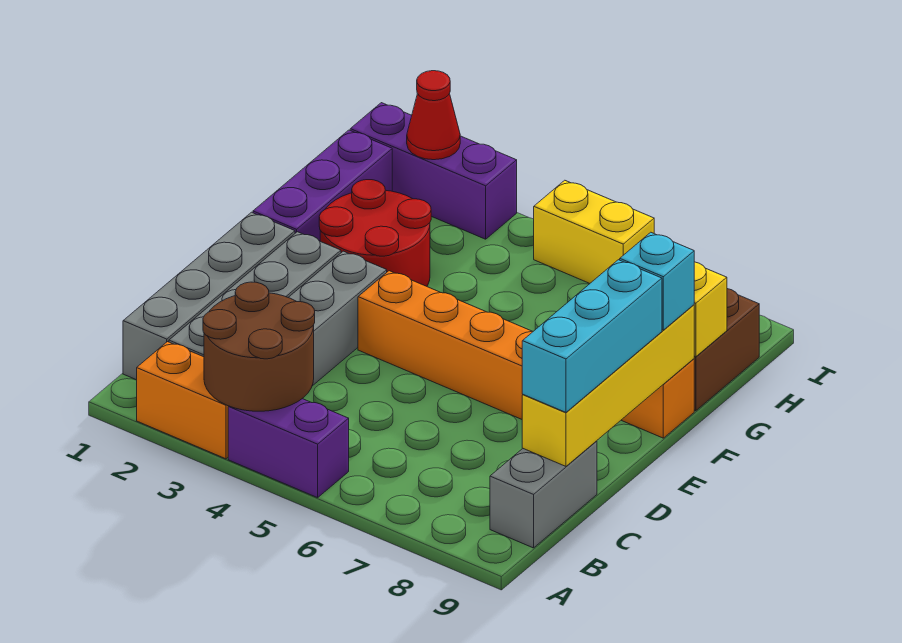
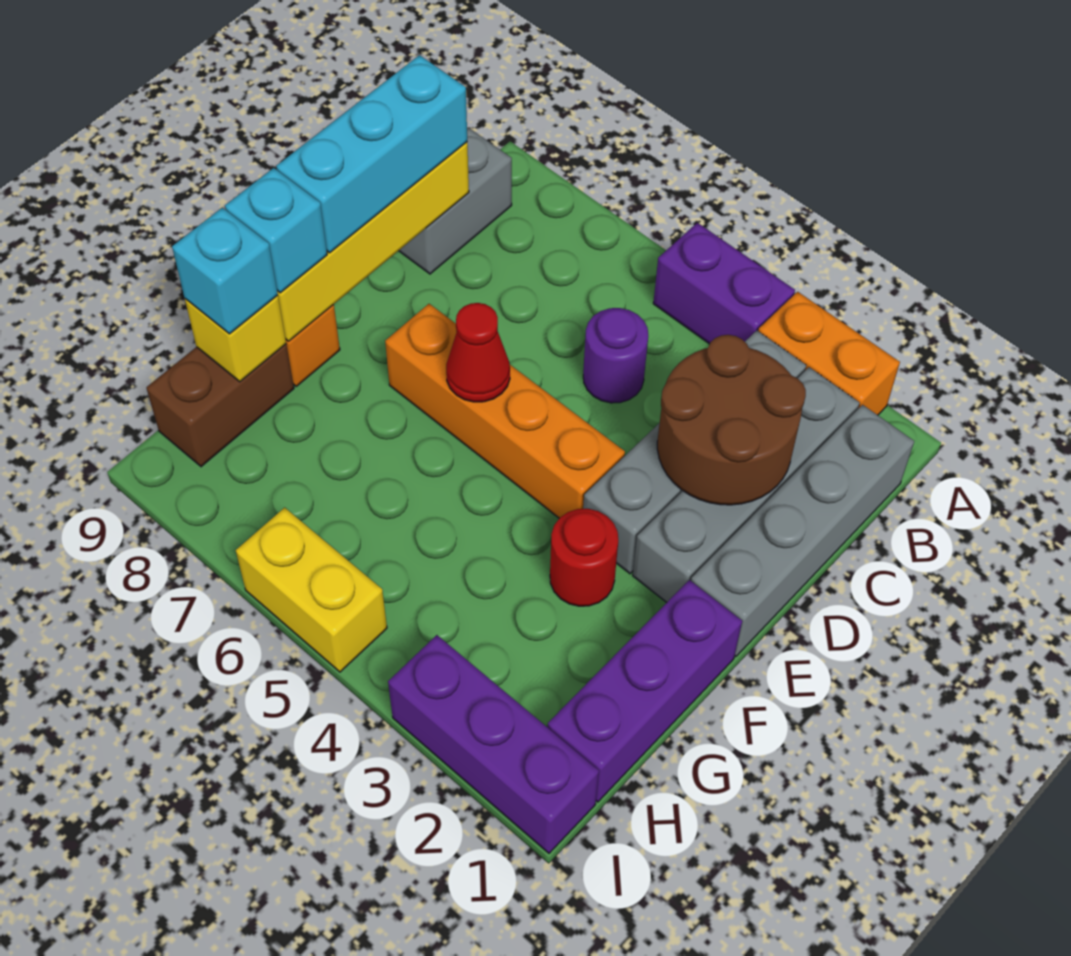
brown 2x2 round brick [203,282,315,411] -> brown 2x2 round brick moved to [657,335,806,505]
none -> purple 1x1 round brick [583,308,648,403]
red 2x2 round brick [319,180,431,286] -> red 1x1 round brick [550,509,618,606]
none -> cyan 1x1 brick [172,207,278,334]
red 1x1 cone [407,71,460,160] -> red 1x1 cone moved to [446,303,510,402]

